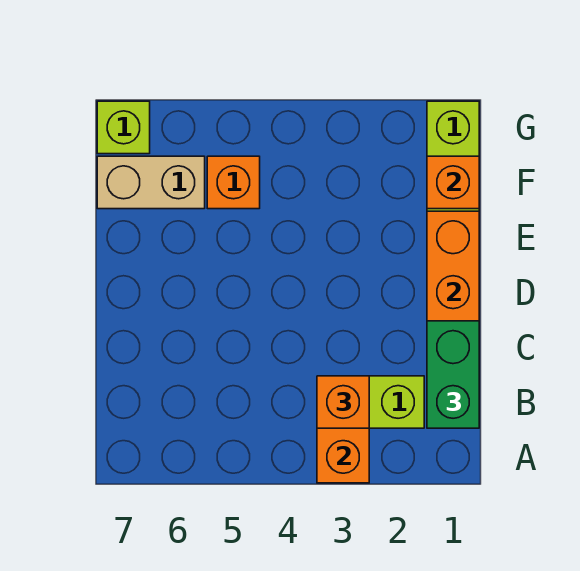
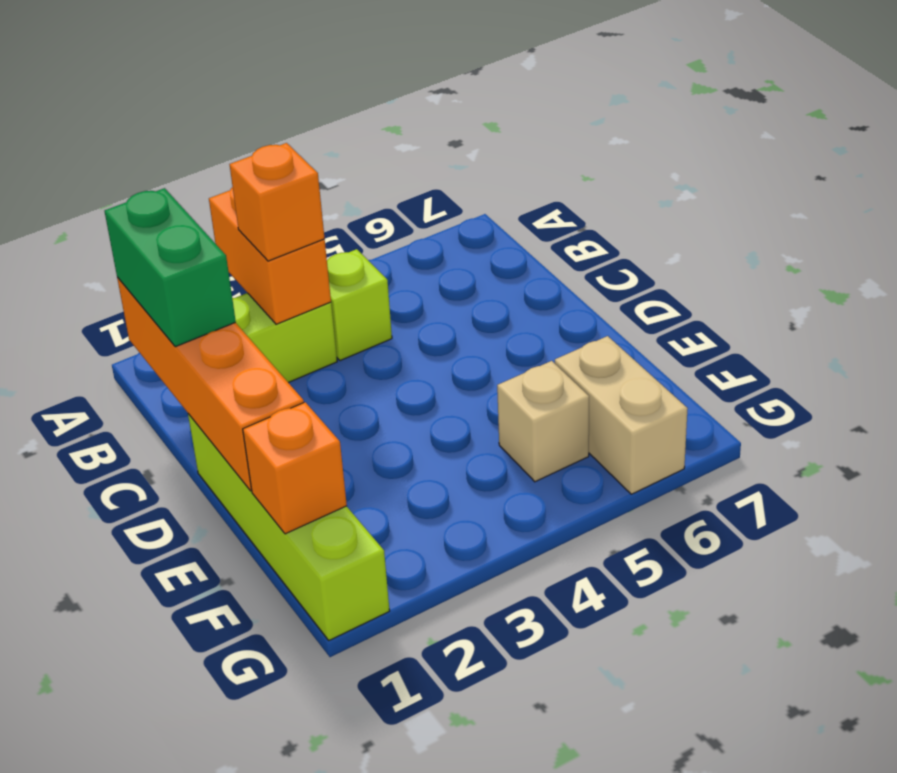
orange 1x1 brick [207,156,260,209] -> tan 1x1 brick [497,361,589,482]
tan 1x2 brick [97,156,205,209] -> tan 1x2 brick turned to [555,336,688,494]
lime 1x1 brick [97,101,150,154] -> lime 1x1 brick moved to [327,249,392,361]

